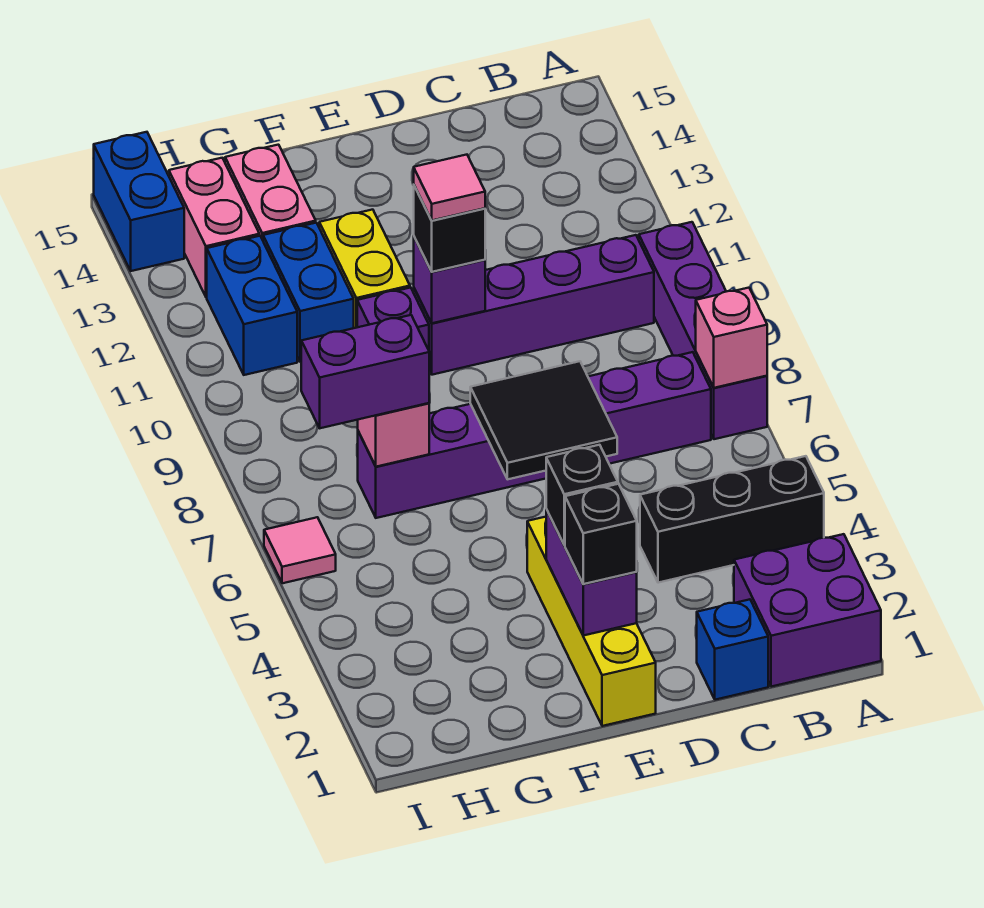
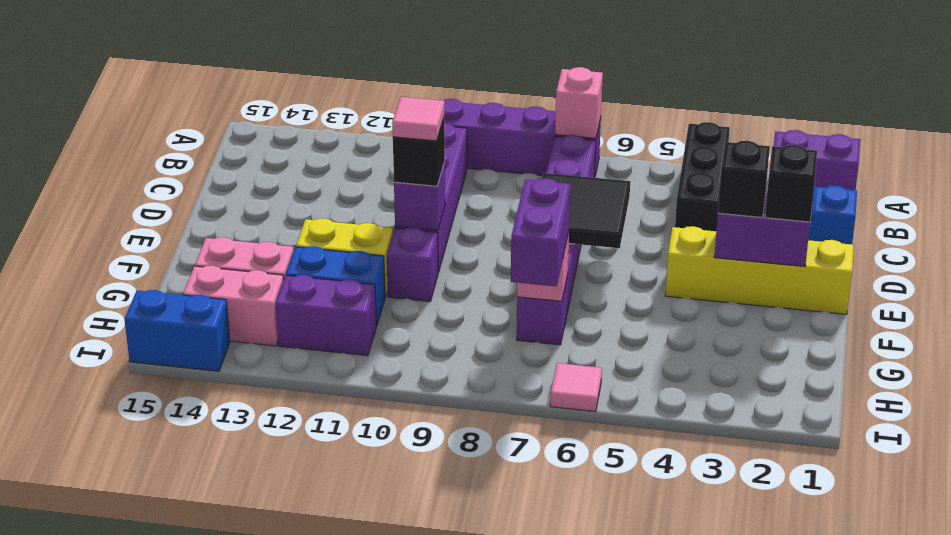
purple 2x2 brick [734,534,881,687] -> purple 1x2 brick [774,130,860,195]
blue 1x2 brick [207,236,297,375] -> purple 1x2 brick [275,275,376,356]

